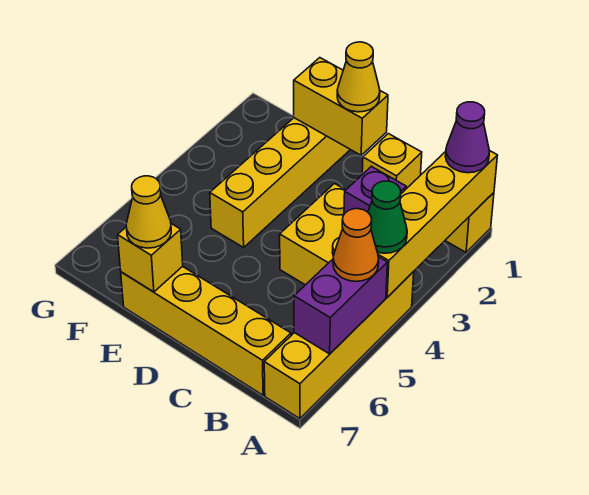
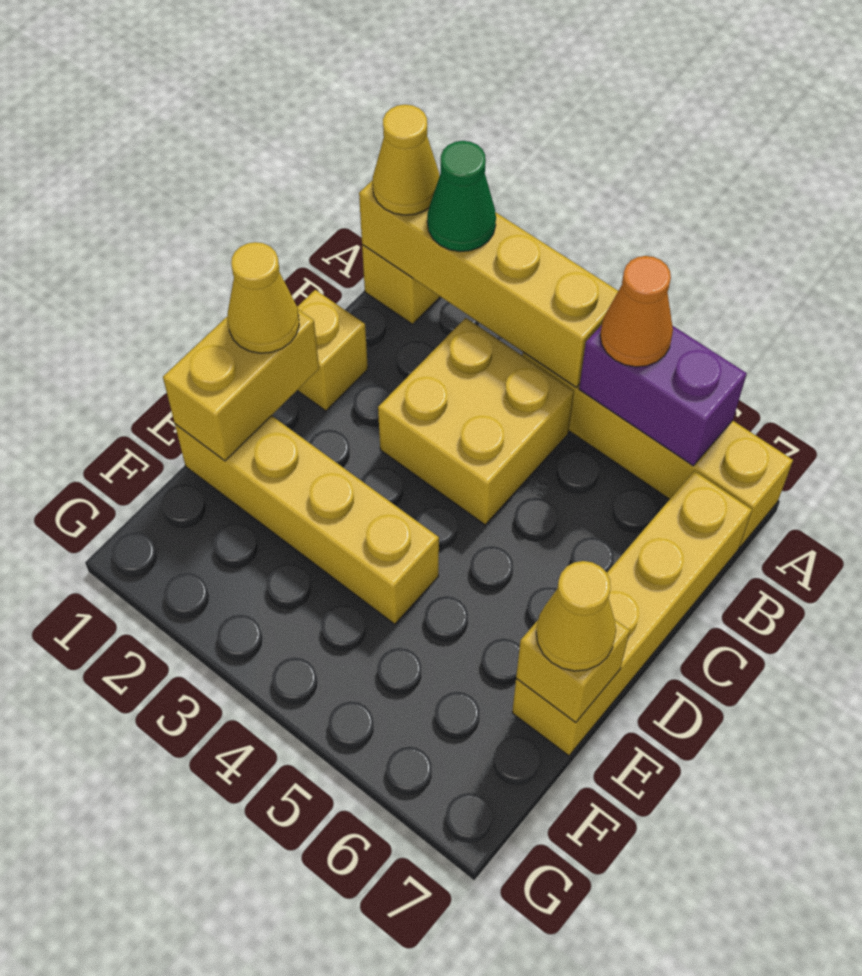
purple 1x1 cone [445,102,490,173] -> yellow 1x1 cone [373,105,439,215]
green 1x1 cone [368,181,407,253] -> green 1x1 cone moved to [427,141,496,252]
purple 1x1 brick [344,166,406,214] -> none

